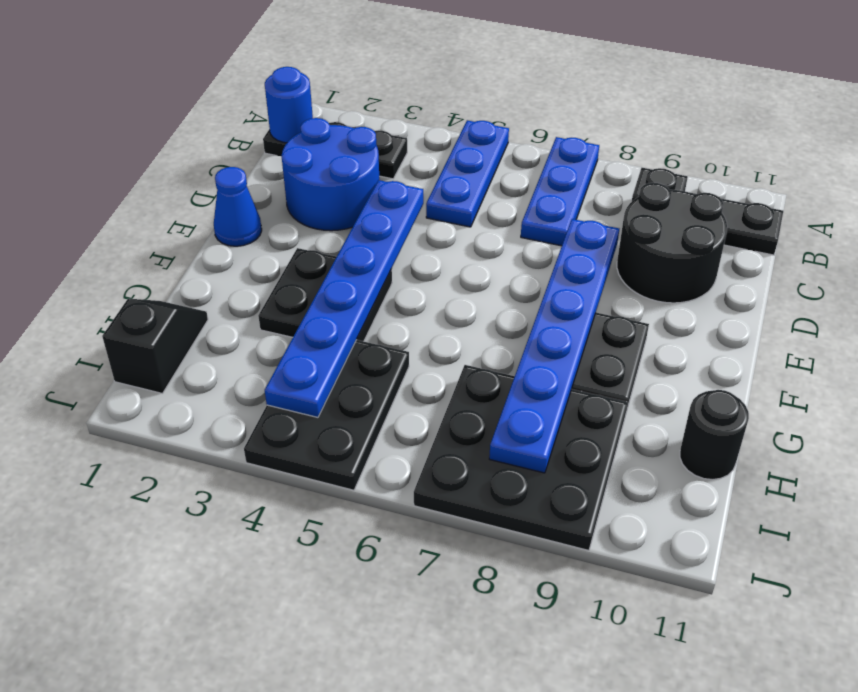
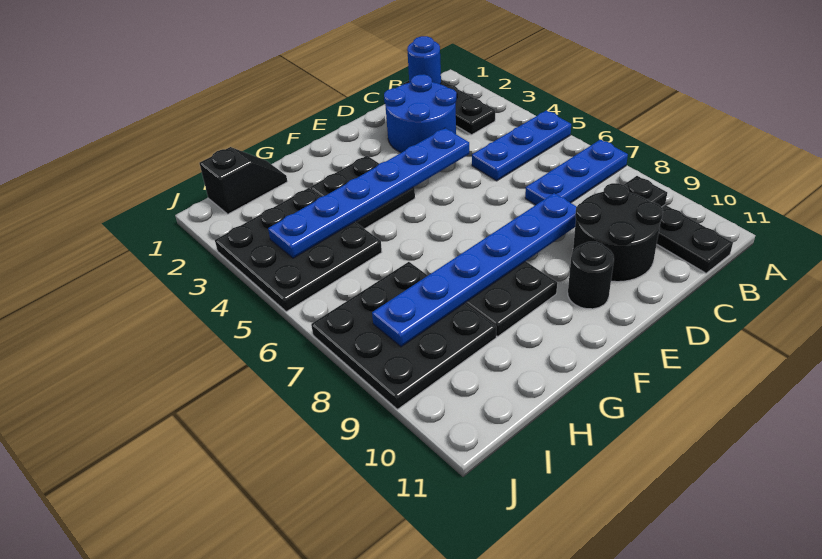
blue 1x1 cone [214,167,262,246] -> none
black 2x3 plate [244,340,409,490] -> black 3x3 plate [215,188,382,312]
black 1x1 round brick [680,390,749,480] -> black 1x1 round brick moved to [568,242,614,309]

